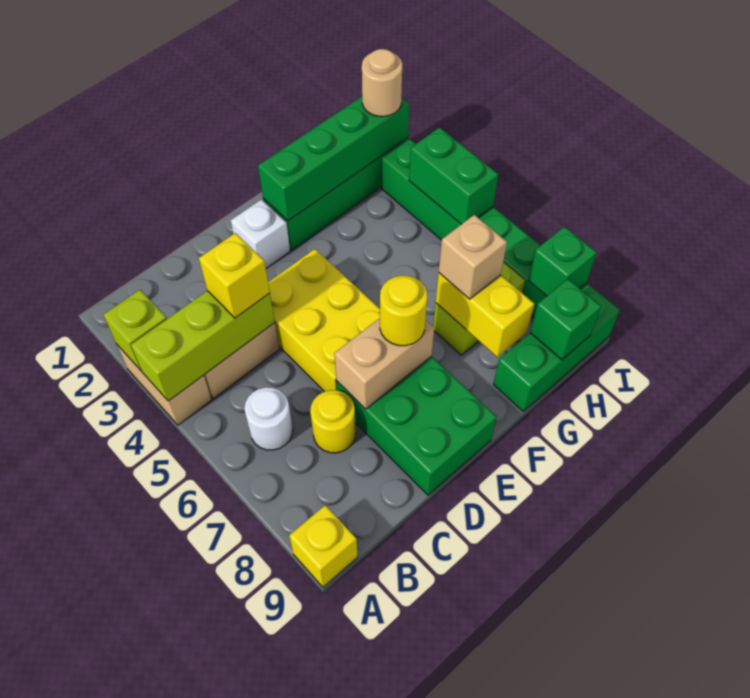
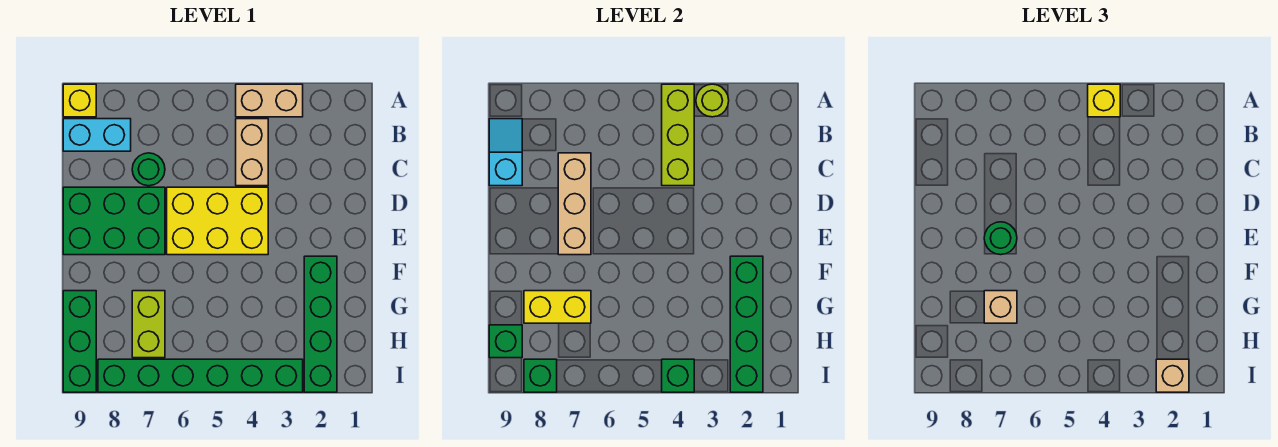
lime 1x1 brick [103,290,167,371] -> lime 1x1 round brick [696,84,729,117]
white 1x1 round brick [244,387,293,450] -> none
none -> cyan 1x2 brick [63,119,131,151]
none -> cyan 1x2 slope [489,119,522,186]
yellow 1x1 brick [199,233,270,318] -> yellow 1x1 brick moved to [1088,84,1120,117]
yellow 1x1 round brick [310,390,356,453] -> green 1x1 round brick [132,153,165,186]
tan 1x2 brick [334,318,434,409] -> tan 1x3 brick [558,153,591,255]
white 1x1 brick [231,199,290,269] -> none
yellow 1x1 round brick [380,276,427,346] -> green 1x1 round brick [984,222,1017,255]
tan 1x1 round brick [362,49,402,117] -> tan 1x1 brick [1156,359,1189,392]
green 1x2 brick [409,127,498,224] -> green 1x1 brick [662,359,694,392]

